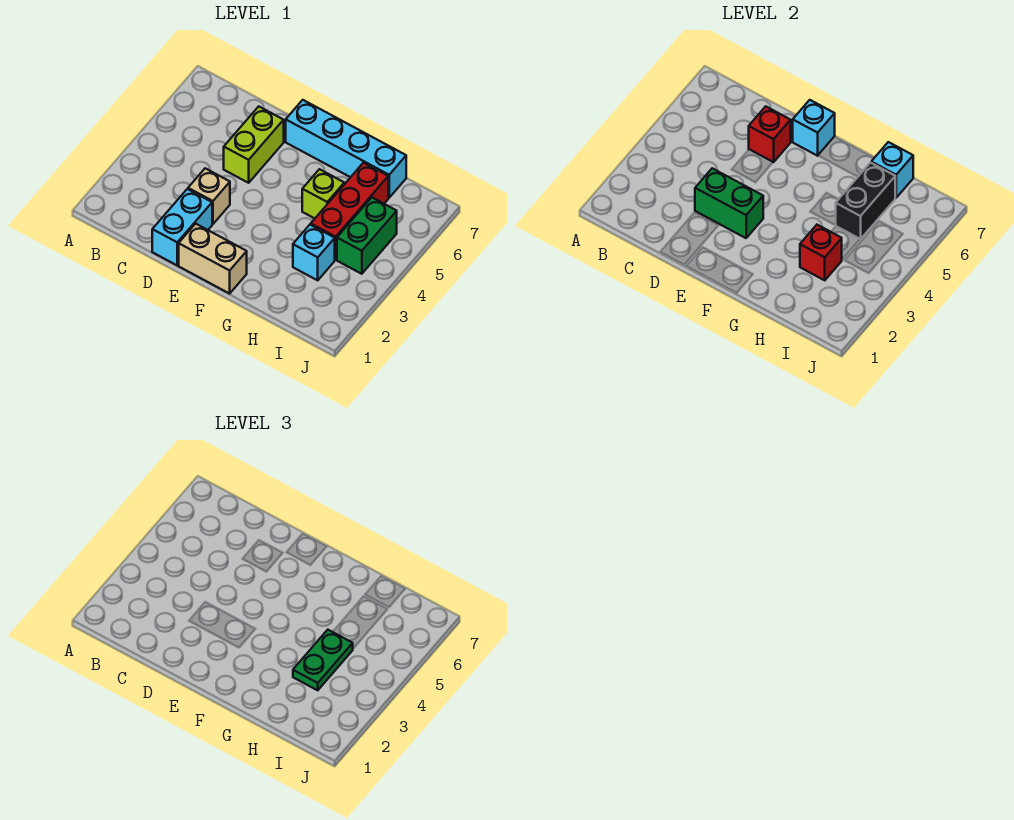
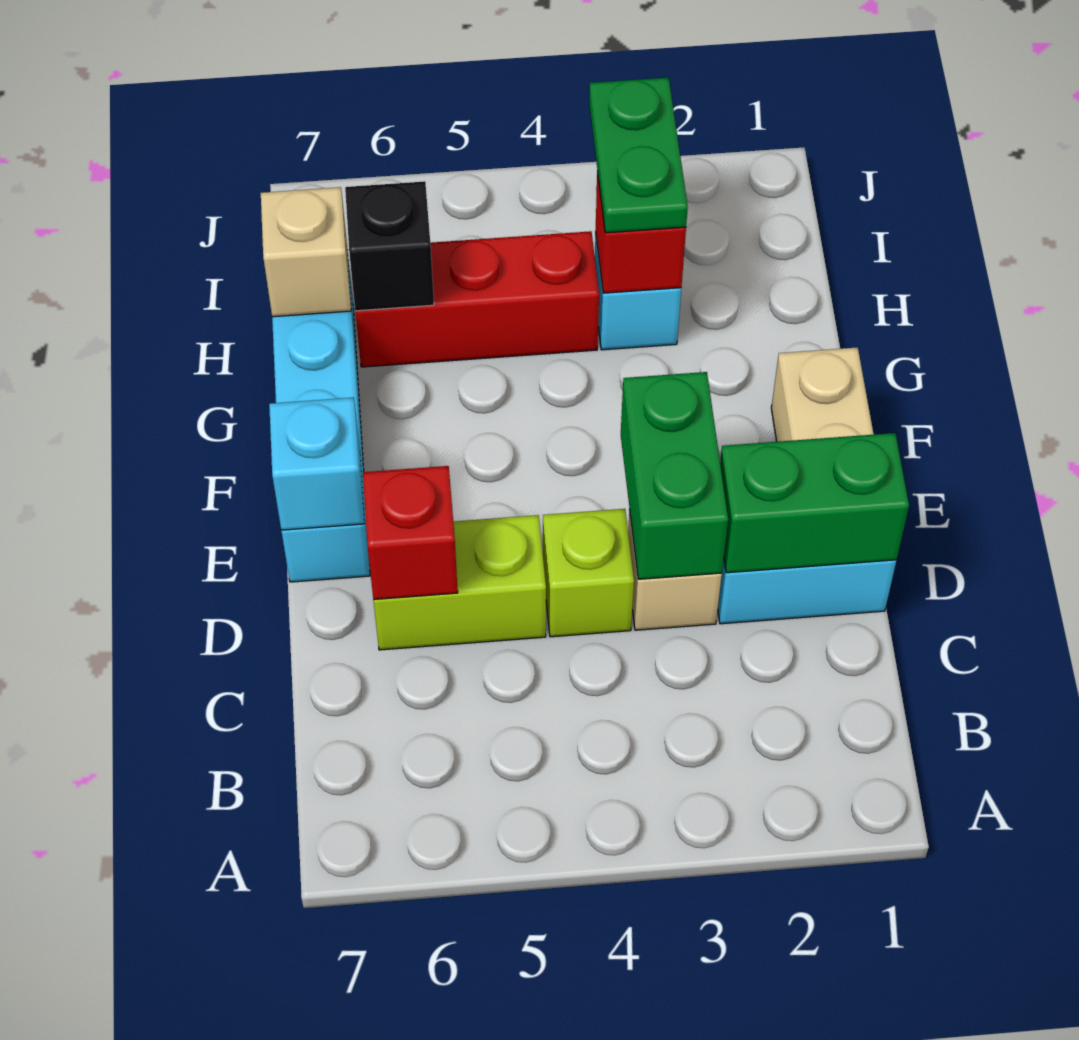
lime 1x1 brick [302,169,344,218] -> lime 1x1 brick moved to [543,509,634,637]
green 1x2 plate [293,630,353,690] -> green 1x2 plate turned to [589,78,688,233]
black 1x2 brick [836,163,895,239] -> black 1x1 brick [345,181,434,311]
cyan 1x1 brick [871,142,913,198] -> tan 1x1 brick [261,187,351,317]
green 1x2 brick [337,198,397,274] -> green 1x2 brick moved to [720,433,909,573]

